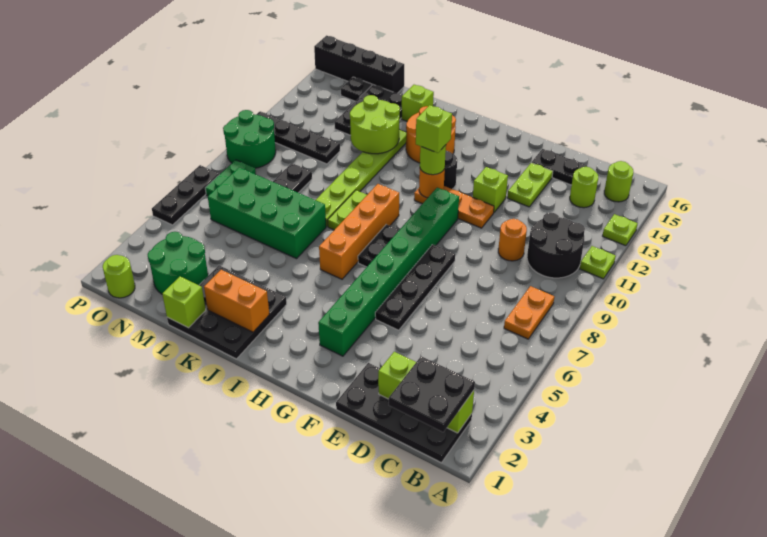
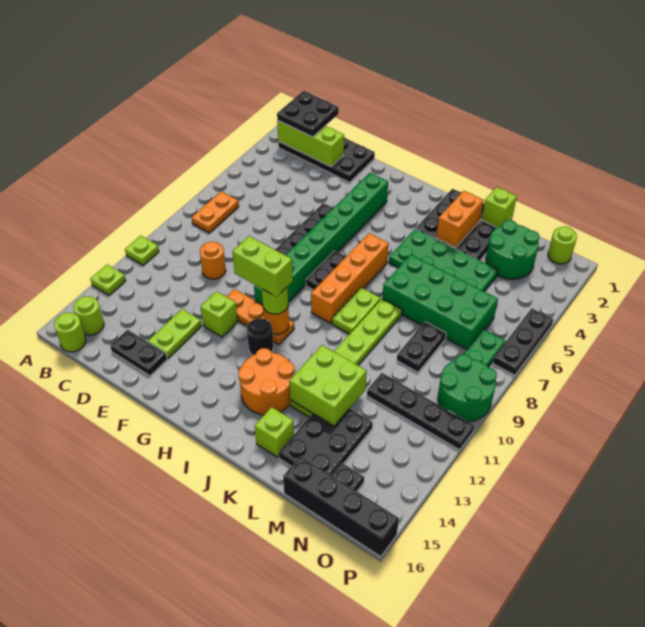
black 2x2 round brick [527,213,585,278] -> none
lime 1x1 round brick [570,167,598,208] -> lime 1x1 round brick moved to [54,313,86,352]
lime 1x1 brick [416,105,452,153] -> lime 1x2 brick [232,236,293,297]
orange 1x2 brick [204,270,269,332] -> orange 1x2 brick turned to [436,191,483,248]
none -> green 2x4 plate [389,229,498,291]
lime 2x2 round brick [350,95,400,154] -> lime 2x2 brick [289,345,367,426]

